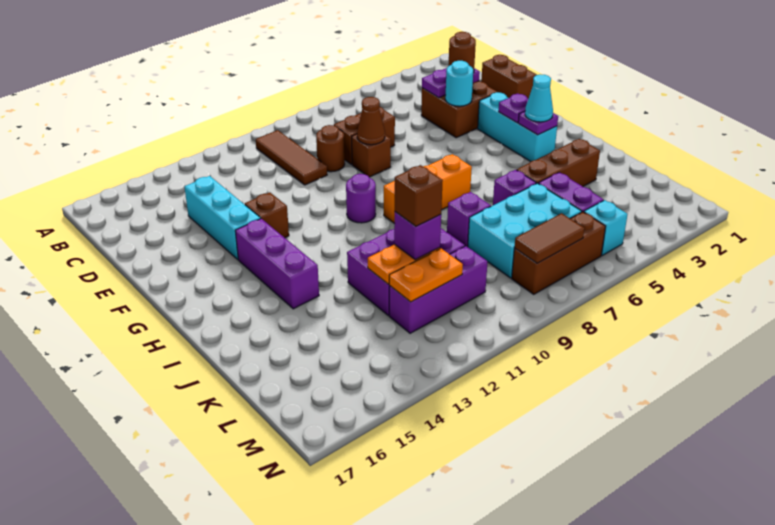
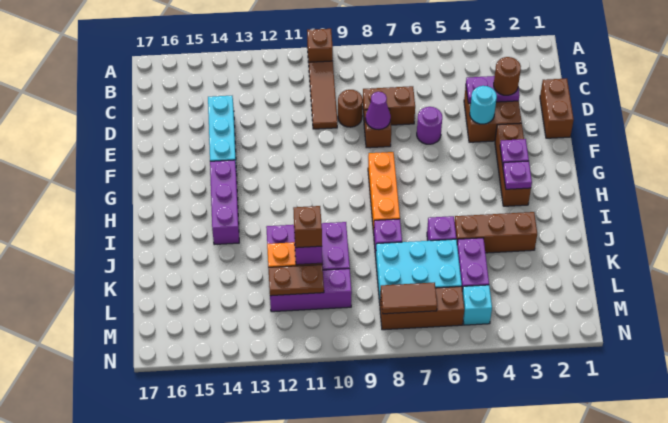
brown 1x1 cone [357,97,385,145] -> purple 1x1 cone [366,92,391,130]
cyan 1x3 brick [478,92,557,162] -> brown 1x3 brick [495,123,531,206]
brown 1x1 brick [245,192,289,238] -> brown 1x1 brick moved to [307,29,333,62]
purple 1x1 round brick [346,174,376,223] -> purple 1x1 round brick moved to [417,107,442,144]
cyan 1x1 cone [525,74,553,122] -> none
orange 1x3 brick [384,154,472,224] -> orange 1x3 brick turned to [368,152,400,233]
orange 1x2 plate [389,248,463,302] -> brown 1x2 plate [268,265,324,296]

